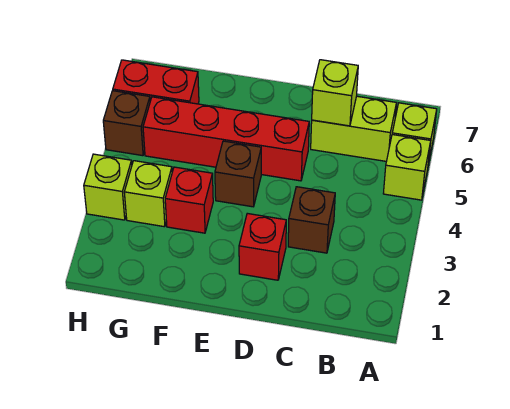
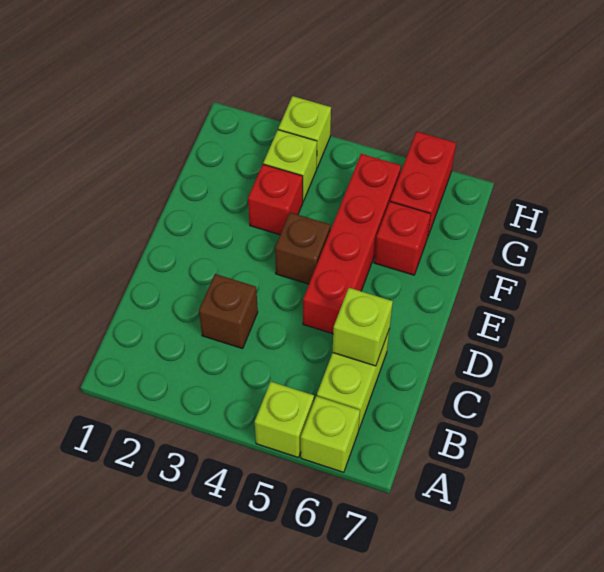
red 1x1 brick [239,213,286,280] -> red 1x1 brick moved to [374,202,431,275]
brown 1x1 brick [103,91,150,156] -> none

